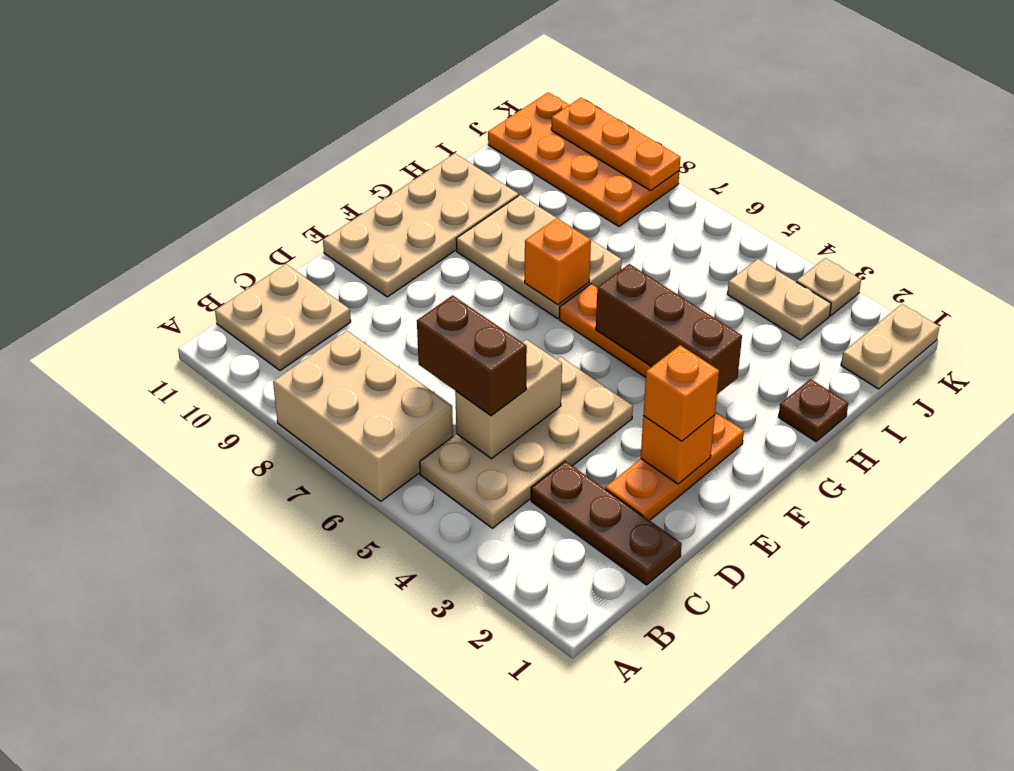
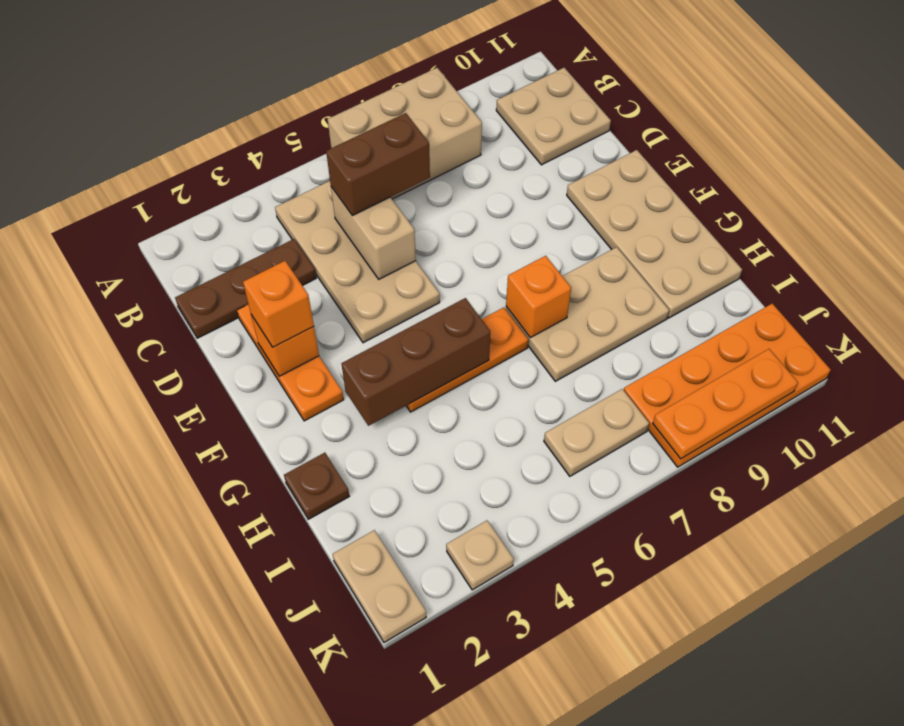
tan 1x2 plate [727,259,831,340] -> tan 1x2 plate moved to [544,389,649,476]

